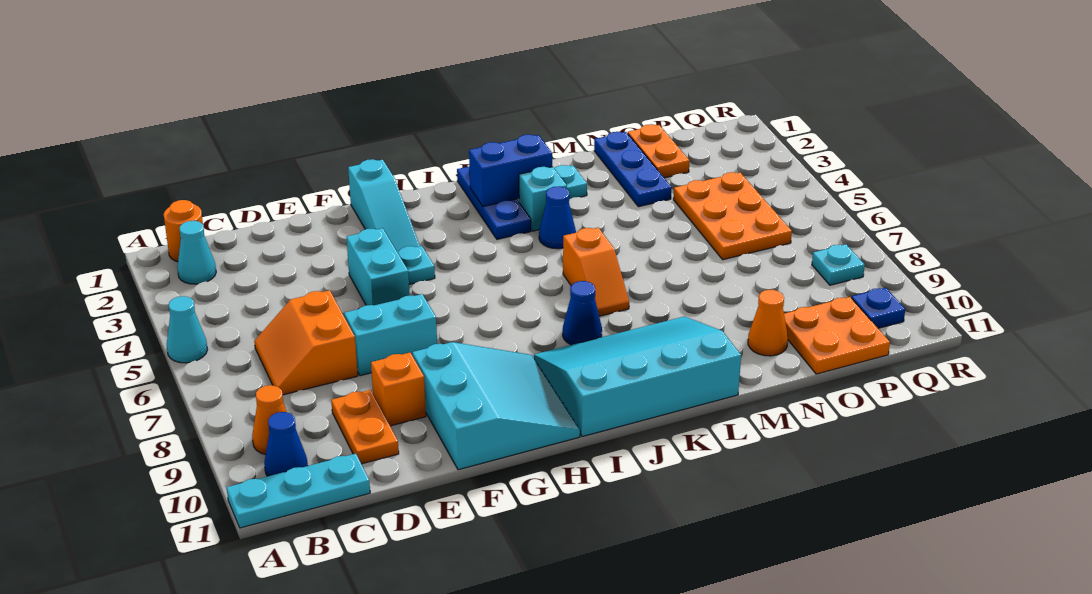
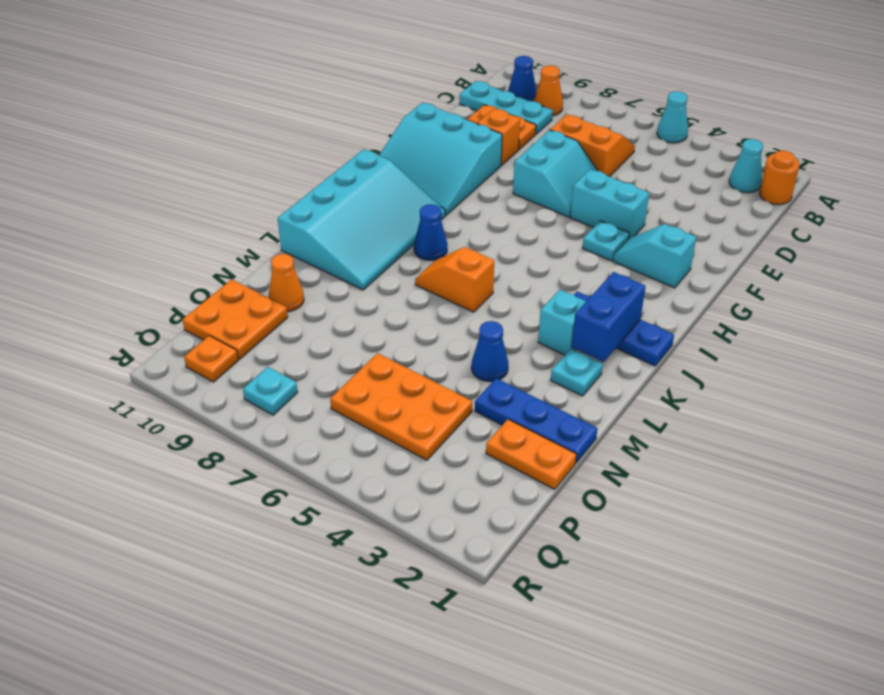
cyan 1x3 plate [226,454,370,528] -> cyan 1x3 plate turned to [460,81,553,134]
cyan 1x3 slope [348,159,420,251] -> cyan 1x2 slope [613,224,696,288]
blue 1x1 cone [539,186,576,249] -> blue 1x1 cone moved to [471,321,508,382]
blue 1x1 plate [852,288,905,328] -> orange 1x1 plate [184,336,238,382]

